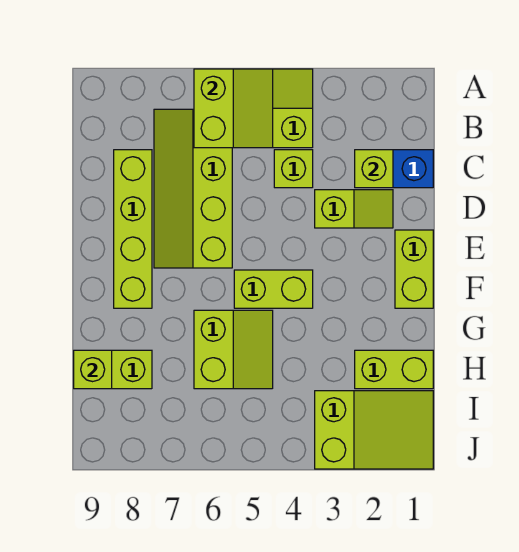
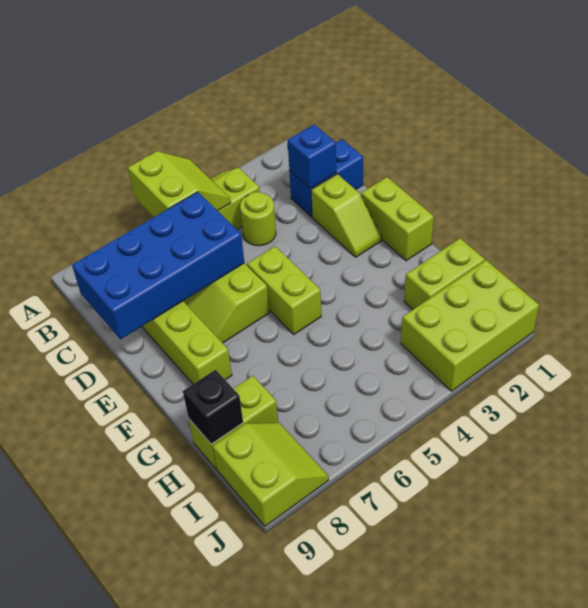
lime 1x1 brick [355,150,393,188] -> blue 1x1 brick [288,125,336,188]
lime 1x1 brick [274,150,313,188] -> lime 1x1 round brick [240,192,276,246]
none -> blue 2x4 brick [72,192,244,339]
lime 1x2 slope [315,190,393,228] -> lime 1x2 slope turned to [311,174,382,257]
lime 1x2 brick [234,270,313,308] -> lime 1x2 brick turned to [247,246,321,334]
lime 2x2 slope [194,310,273,389] -> lime 2x2 slope moved to [213,423,329,526]
lime 1x1 brick [74,350,112,389] -> black 1x1 brick [183,370,243,444]
lime 2x3 slope [315,391,433,469] -> lime 2x3 brick [401,260,539,391]

